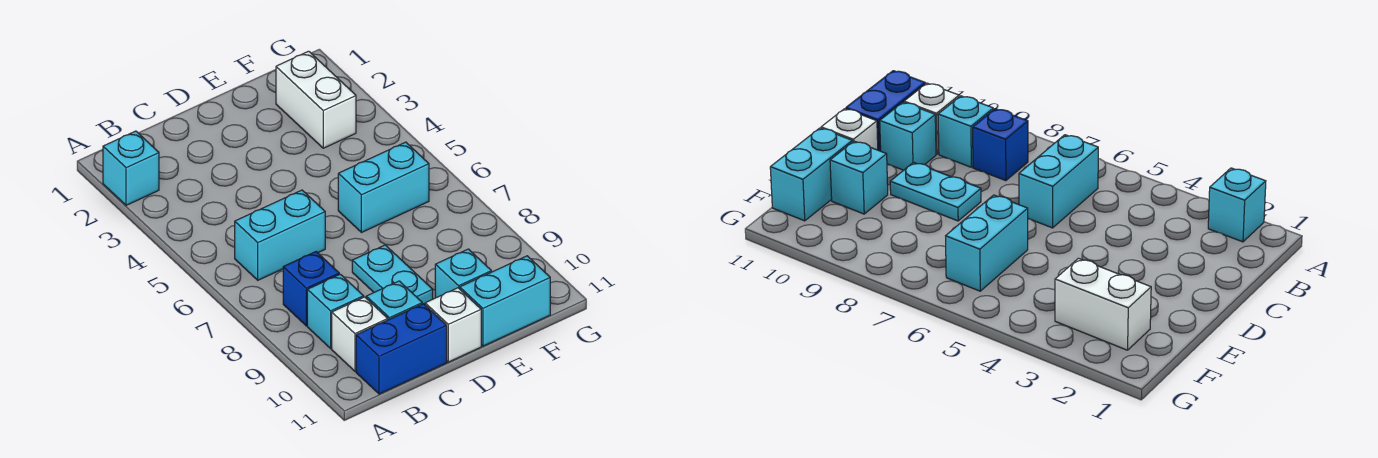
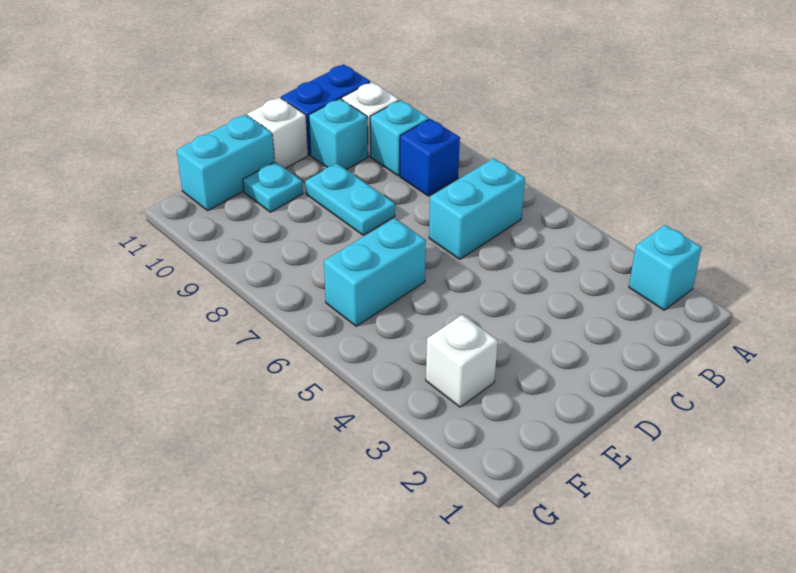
cyan 1x1 brick [435,249,491,298] -> cyan 1x1 plate [243,162,303,212]
white 1x2 brick [276,51,356,148] -> white 1x1 brick [426,315,498,407]

